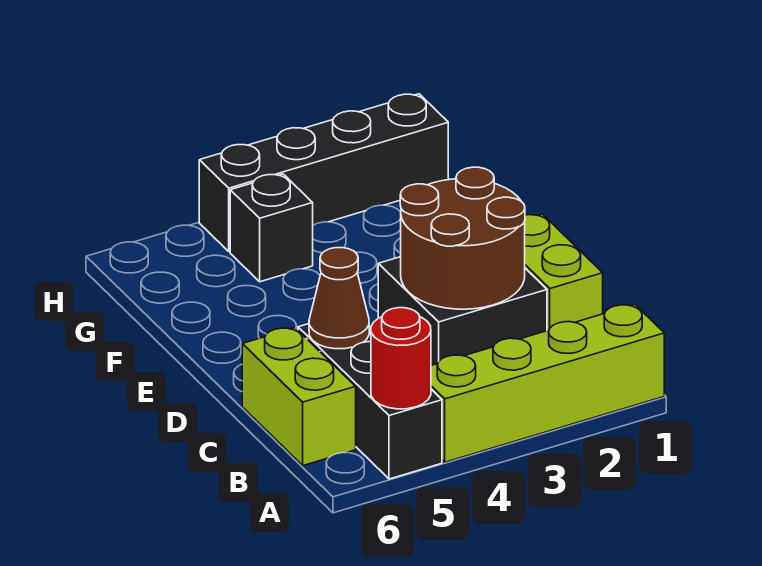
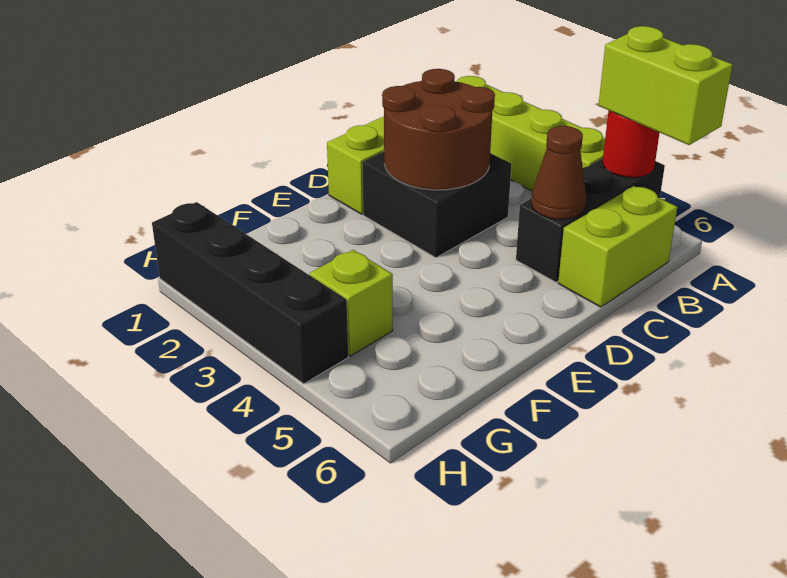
none -> lime 1x2 brick [598,26,733,145]
black 1x1 brick [230,174,313,282] -> lime 1x1 brick [310,250,393,356]

